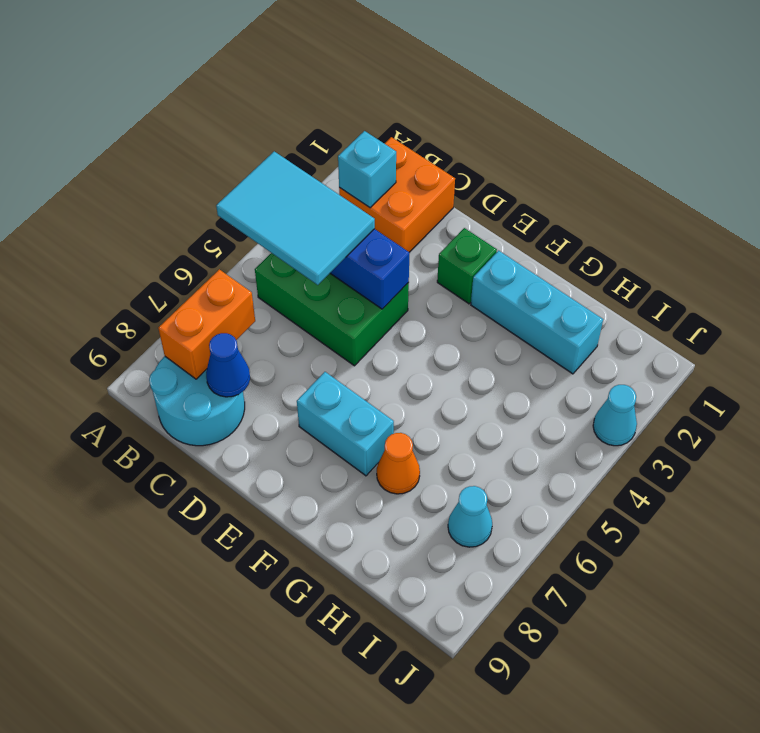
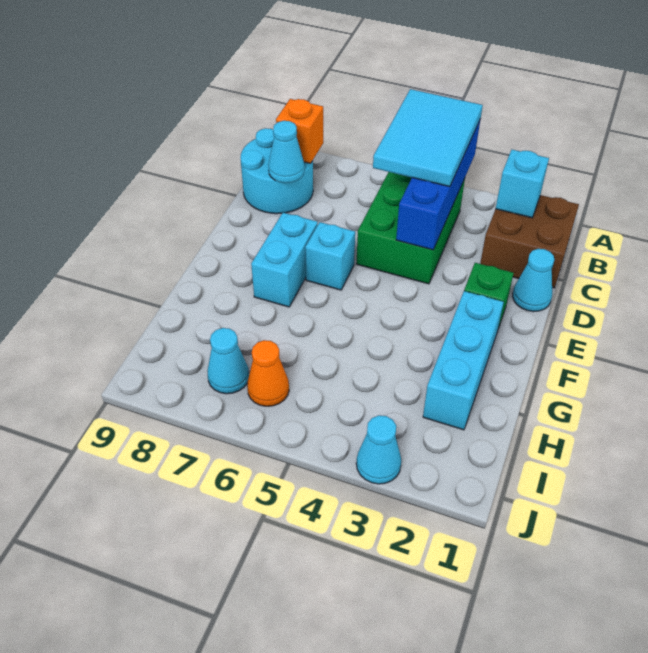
orange 2x2 brick [339,137,455,252] -> brown 2x2 brick [480,195,579,288]
orange 1x2 brick [158,269,255,379] -> orange 1x1 brick [276,99,323,164]
blue 1x1 cone [206,333,250,397] -> cyan 1x1 cone [268,121,305,183]
none -> cyan 1x1 cone [513,249,554,312]
none -> cyan 1x1 brick [305,222,355,290]
orange 1x1 cone [377,433,420,494] -> orange 1x1 cone moved to [247,340,289,406]

